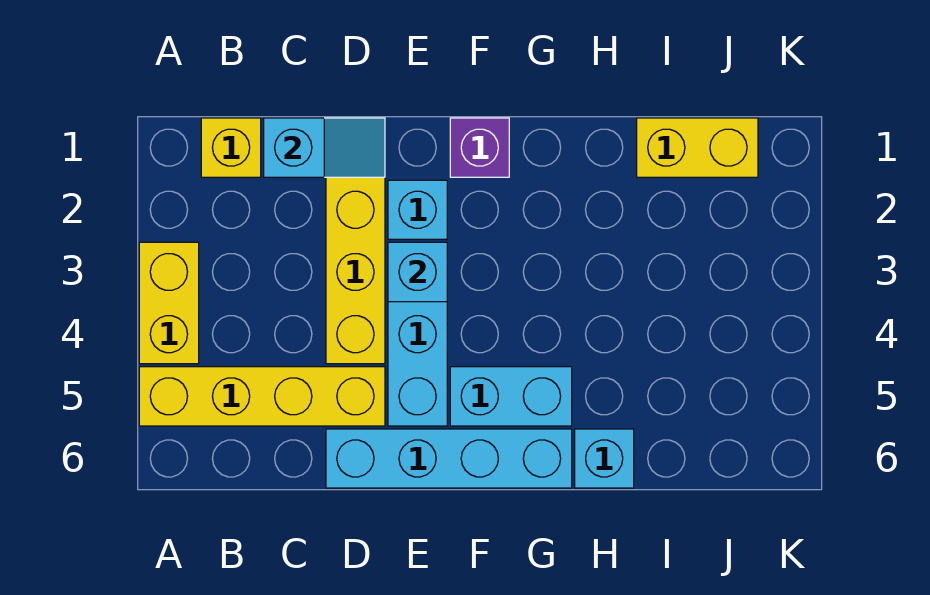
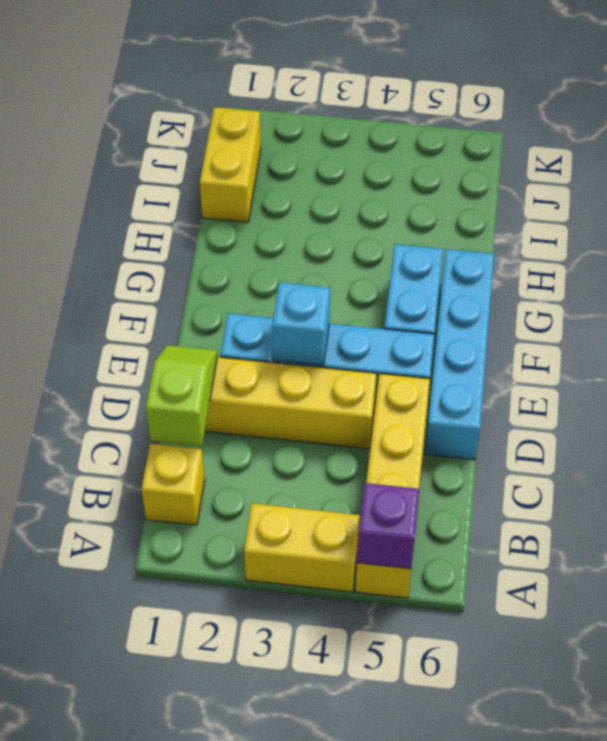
cyan 1x2 slope [264,118,385,177] -> lime 1x2 slope [146,345,217,446]
purple 1x1 brick [450,118,509,177] -> purple 1x1 brick moved to [357,483,419,569]
cyan 1x1 brick [575,429,634,488] -> none

